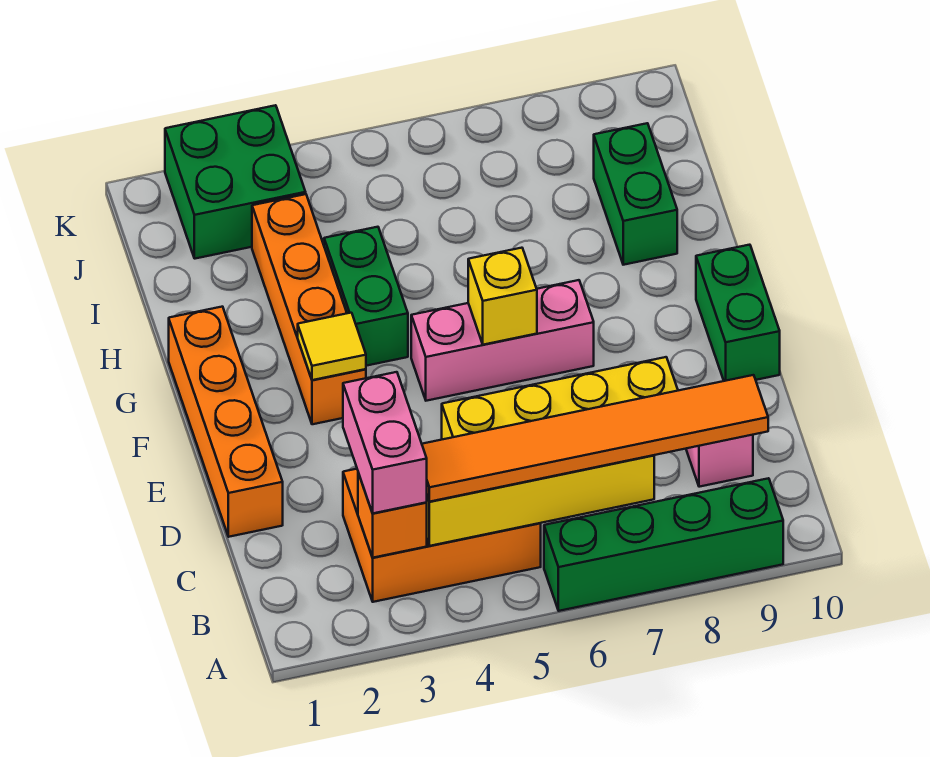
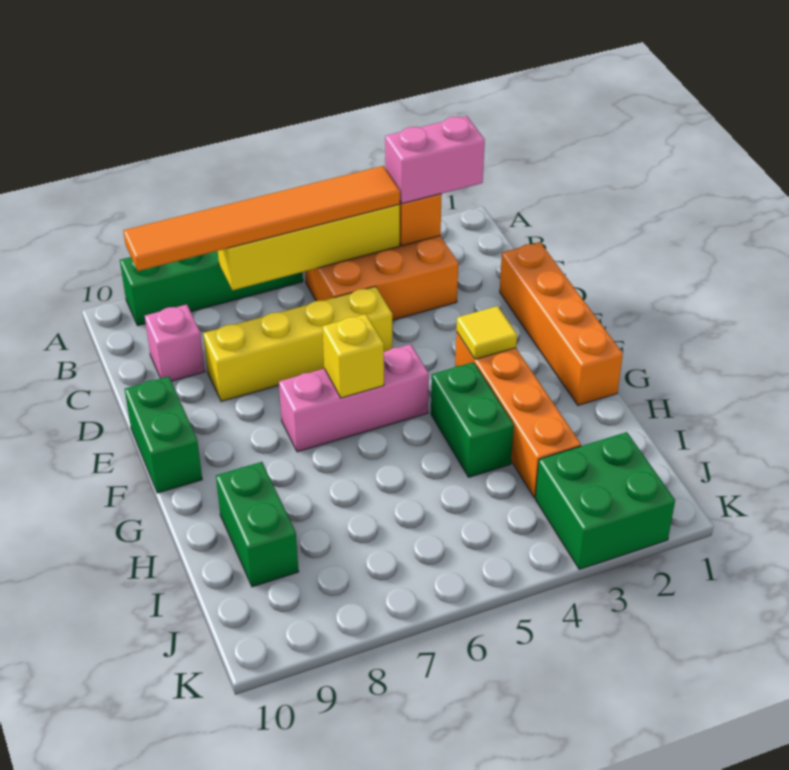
pink 1x2 brick [343,372,427,513] -> pink 1x2 brick turned to [385,116,485,204]

